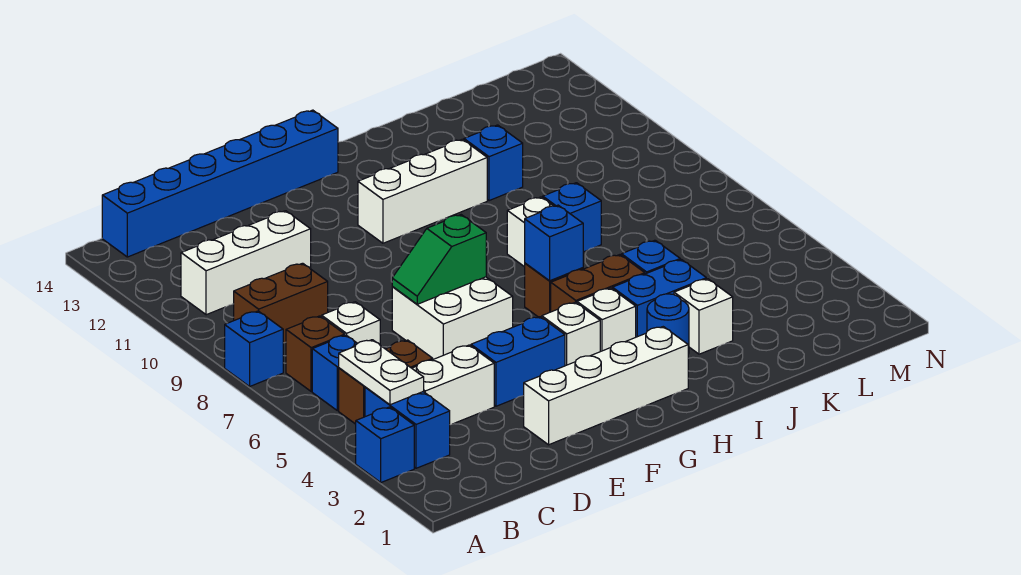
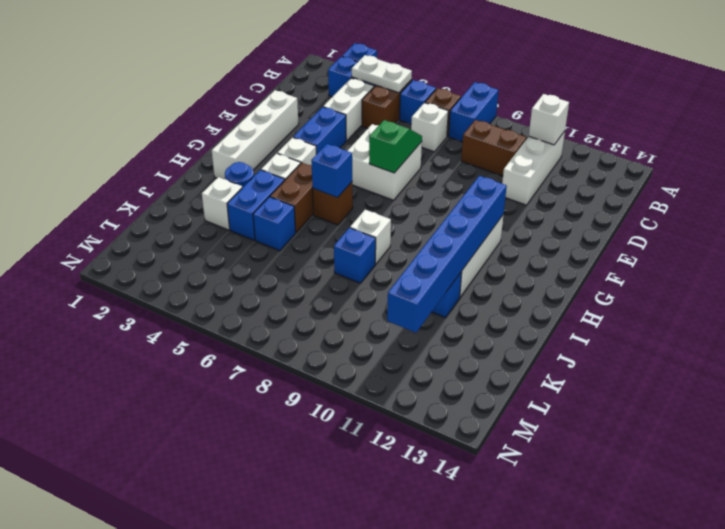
blue 1x1 brick [225,311,283,386] -> blue 1x2 brick [449,82,499,142]
brown 1x2 brick [234,263,328,343] -> brown 1x2 brick turned to [461,120,527,176]
none -> white 1x1 brick [529,94,569,145]
blue 1x6 brick [102,110,338,257] -> blue 1x6 brick moved to [387,176,507,333]

